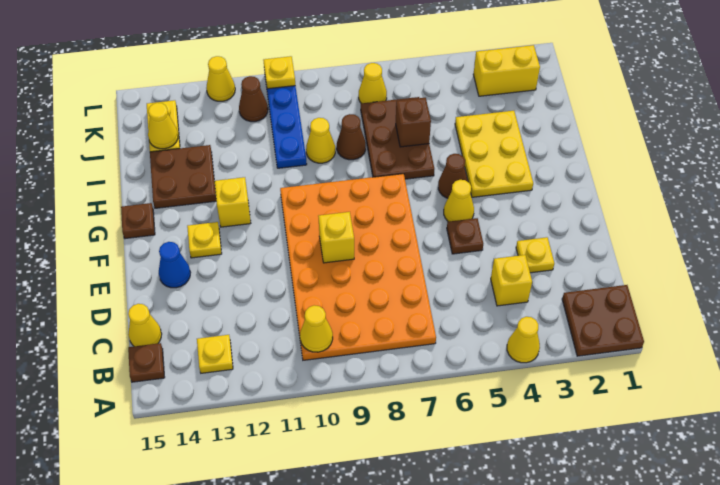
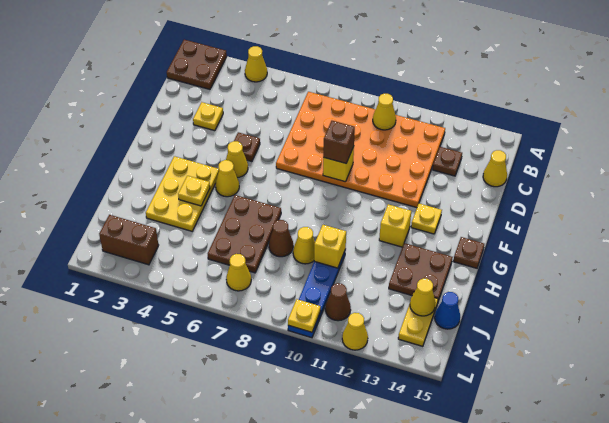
orange 4x6 plate [280,174,436,360] -> orange 4x6 plate turned to [276,92,445,208]
yellow 1x1 plate [197,335,233,373] -> yellow 1x1 plate moved to [178,176,210,206]
brown 1x1 plate [128,343,165,382] -> brown 1x1 plate moved to [433,147,462,176]
yellow 1x1 brick [491,255,532,306] -> yellow 1x1 brick moved to [314,225,346,268]
blue 1x1 cone [159,242,191,288] -> blue 1x1 cone moved to [435,292,460,329]
brown 1x1 cone [438,154,468,198] -> yellow 1x1 cone [215,160,239,197]
brown 1x1 brick [396,98,431,147] -> brown 1x1 brick moved to [323,121,355,163]
yellow 1x2 brick [473,45,540,96] -> brown 1x2 brick [99,215,159,265]

